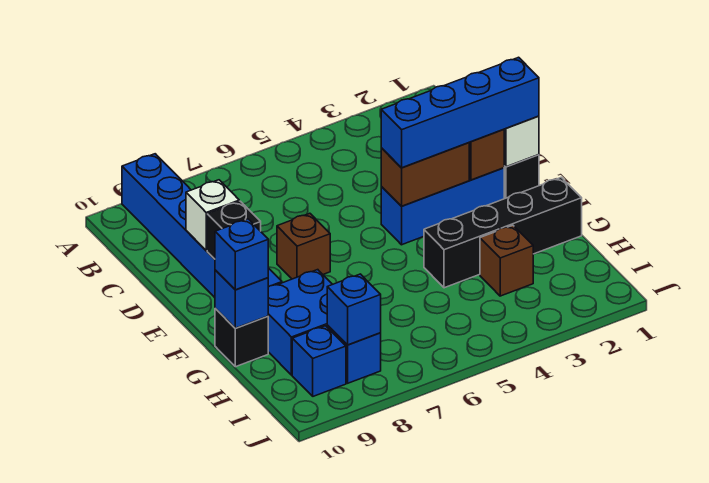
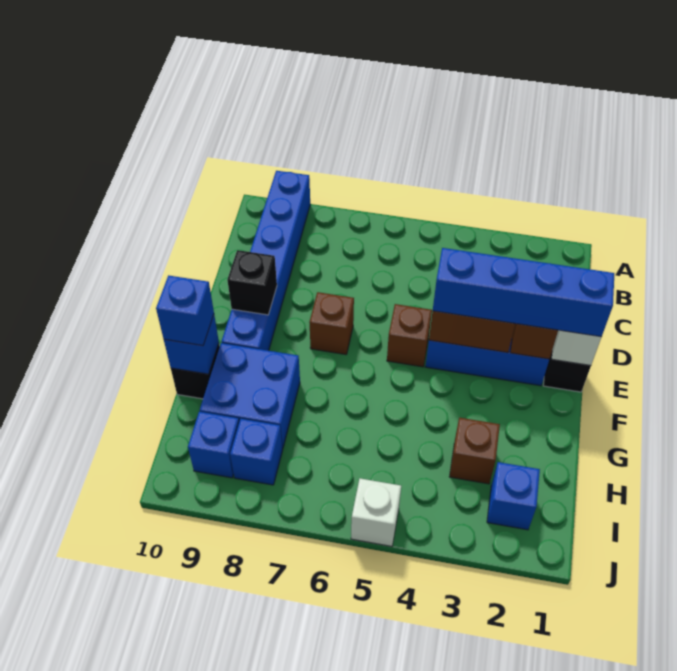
white 1x1 brick [186,180,239,251] -> white 1x1 brick moved to [351,478,401,546]
none -> brown 1x1 brick [387,304,432,367]
black 1x4 brick [424,177,582,288] -> none
blue 1x1 brick [327,274,381,345] -> blue 1x1 brick moved to [487,462,540,530]

